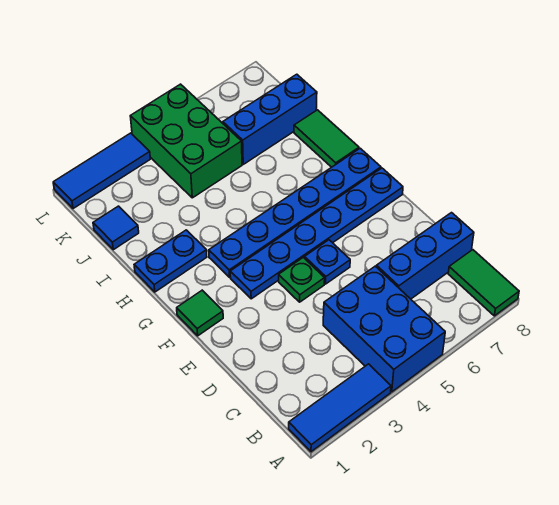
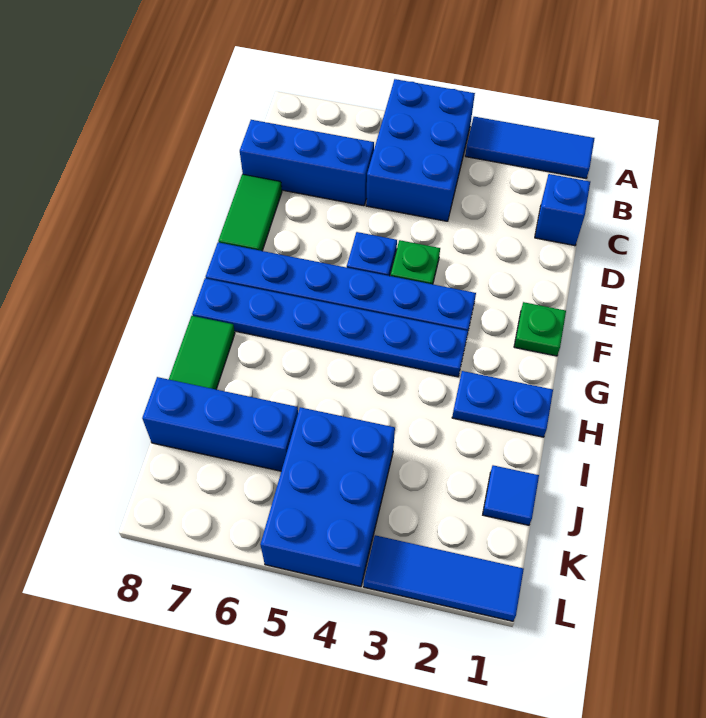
green 1x2 tile [448,250,519,316] -> green 1x2 tile moved to [218,174,282,251]
none -> blue 1x1 brick [535,174,590,246]
green 1x1 tile [177,290,223,336] -> green 1x1 plate [514,302,566,356]
green 2x3 brick [130,84,242,198] -> blue 2x3 brick [260,407,395,587]

